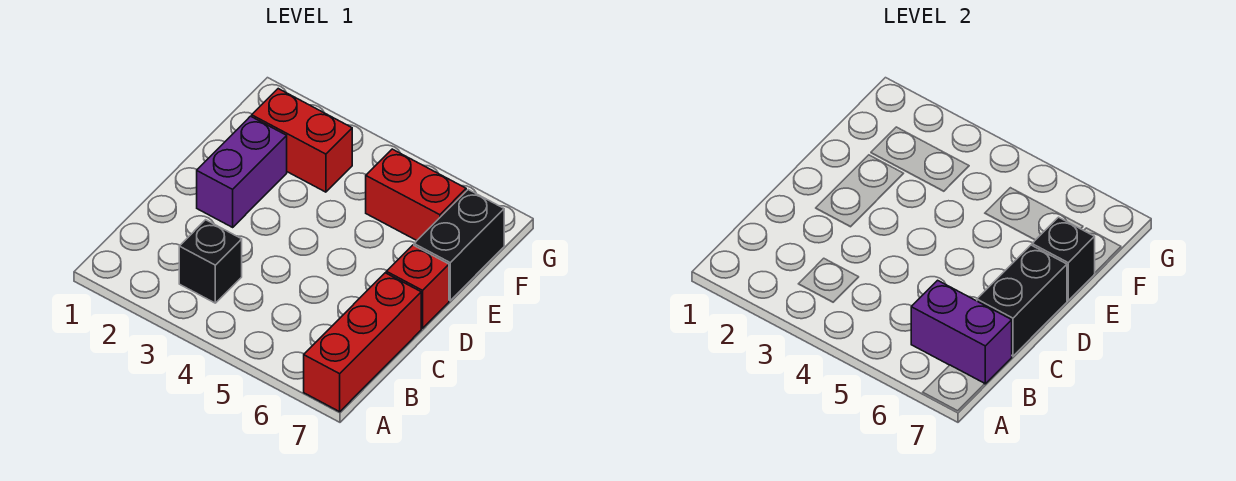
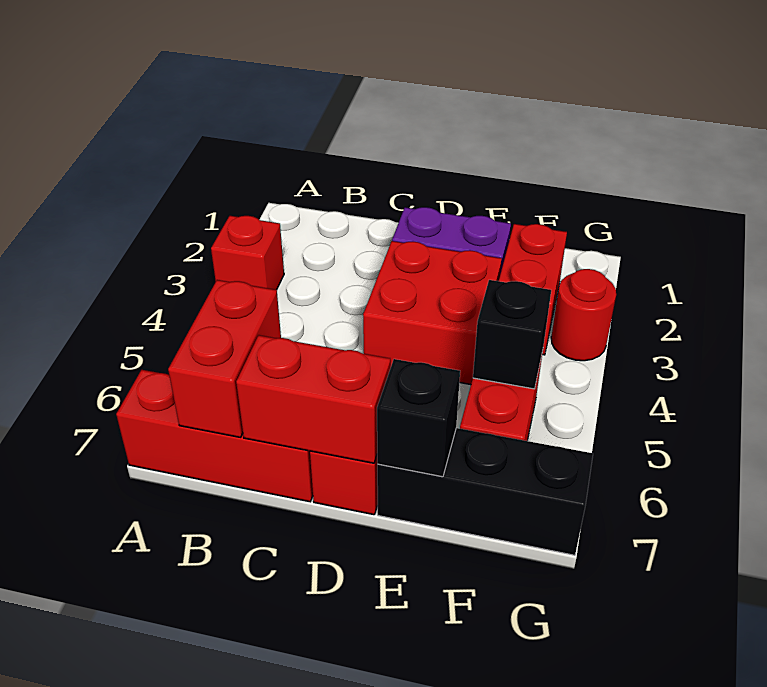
none -> red 1x1 brick [211,216,284,290]
black 1x1 brick [179,220,242,303] -> black 1x1 brick moved to [473,280,551,389]
purple 1x2 brick [911,280,1012,384] -> red 1x2 brick [168,280,281,437]
black 1x2 brick [977,245,1067,356] -> red 1x2 brick [236,335,390,463]
none -> red 2x2 brick [363,241,502,385]
black 1x2 brick [414,190,504,300] -> black 1x3 brick [377,428,593,555]
none -> red 1x1 round brick [551,269,616,361]

